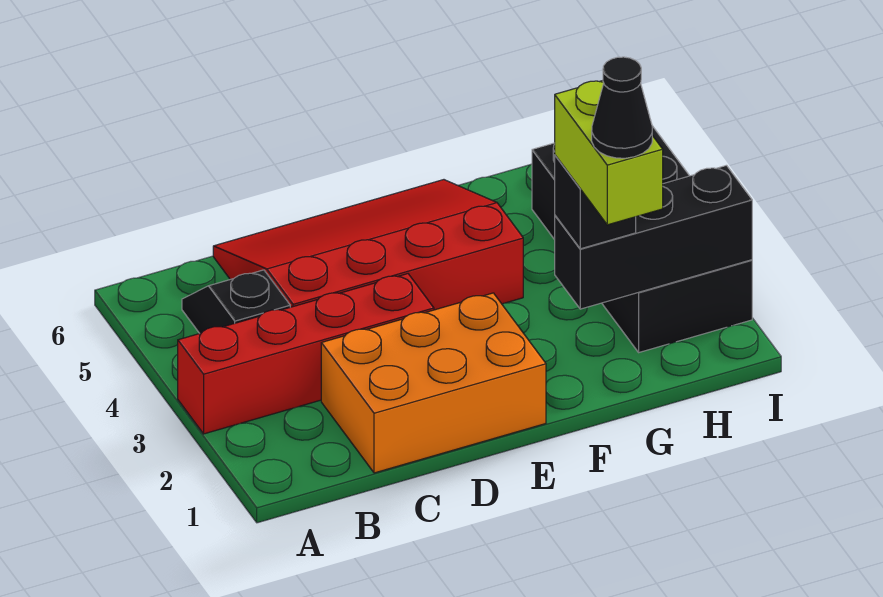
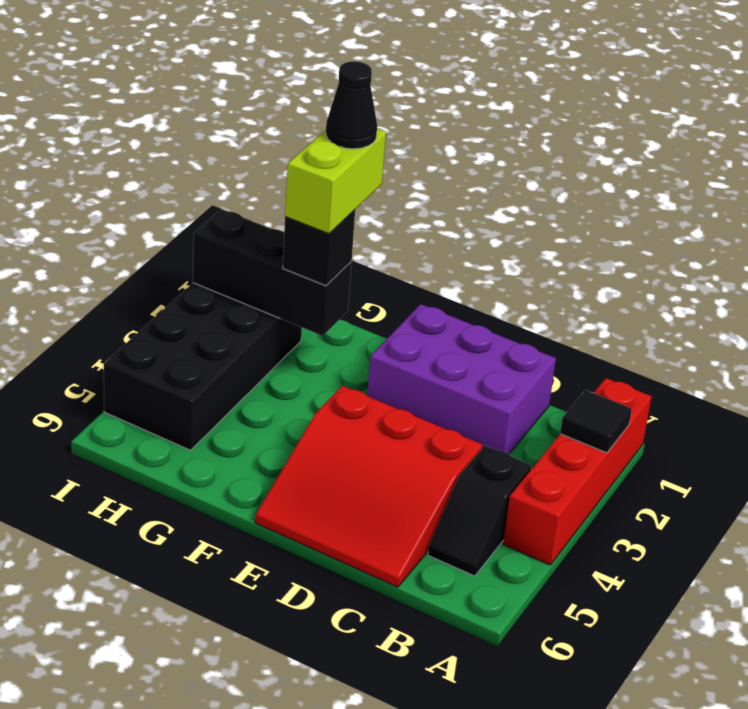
none -> black 1x1 tile [560,390,632,453]
red 1x4 brick [178,274,434,434] -> red 1x4 brick turned to [503,378,652,565]
orange 2x3 brick [321,293,546,473] -> purple 2x3 brick [367,304,556,454]
red 3x4 slope [213,180,523,310] -> red 3x3 slope [255,386,482,587]

